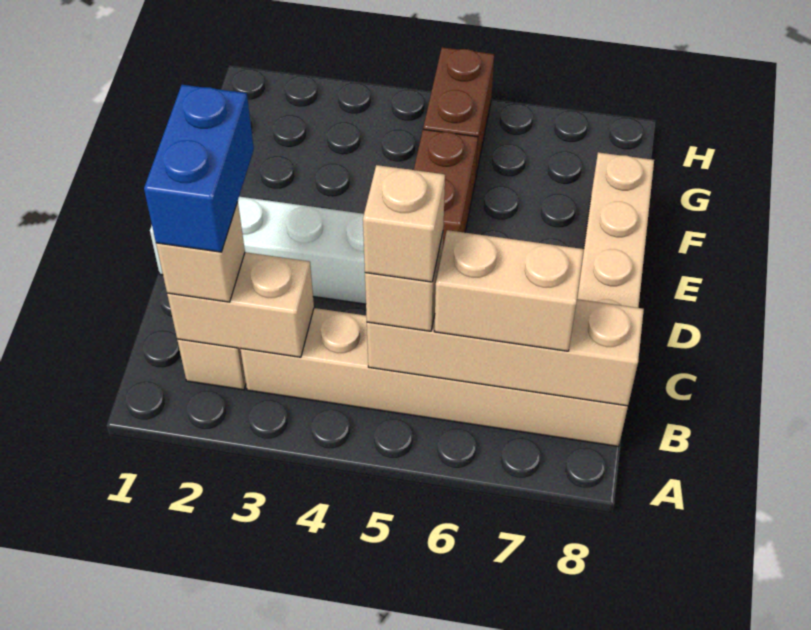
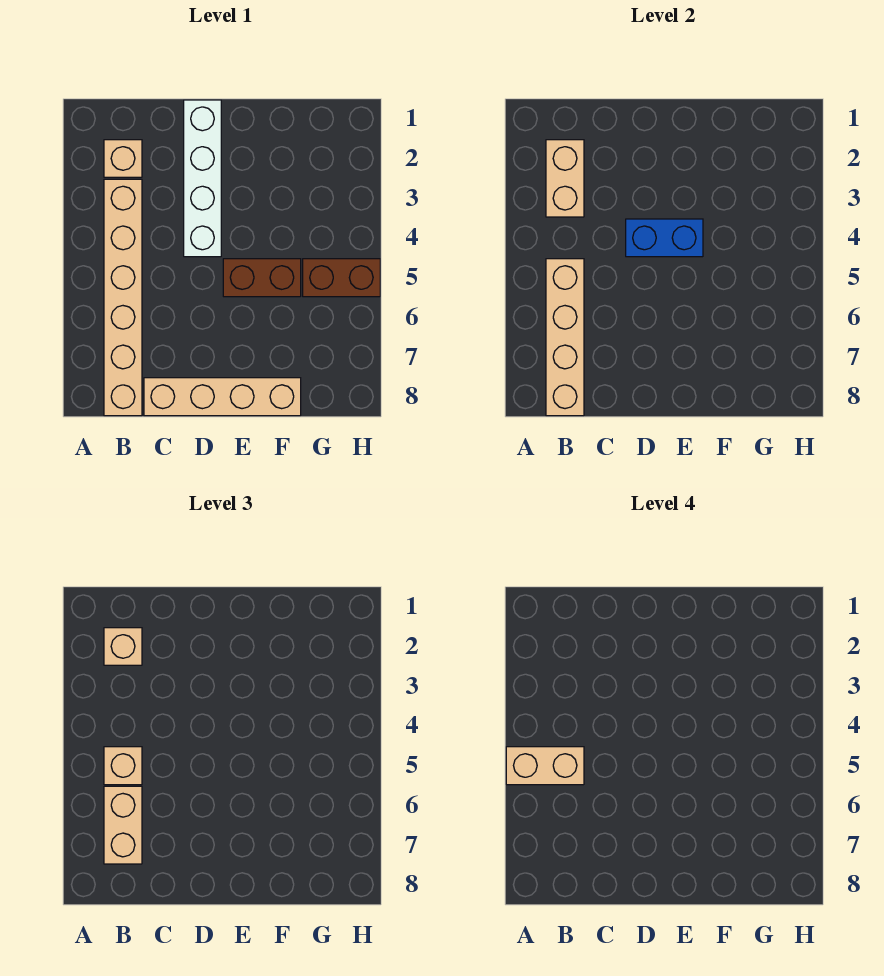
blue 1x2 brick [144,85,254,252] -> blue 1x2 brick moved to [626,219,703,257]
tan 1x1 brick [363,165,445,282] -> tan 1x2 brick [506,747,584,785]

